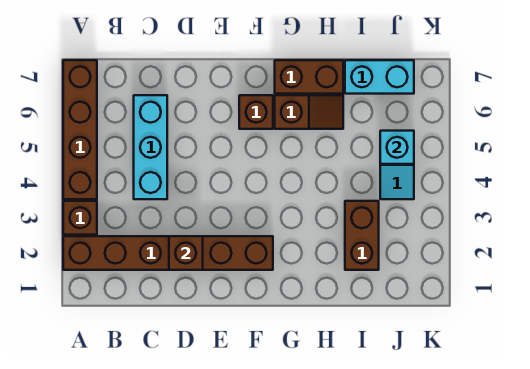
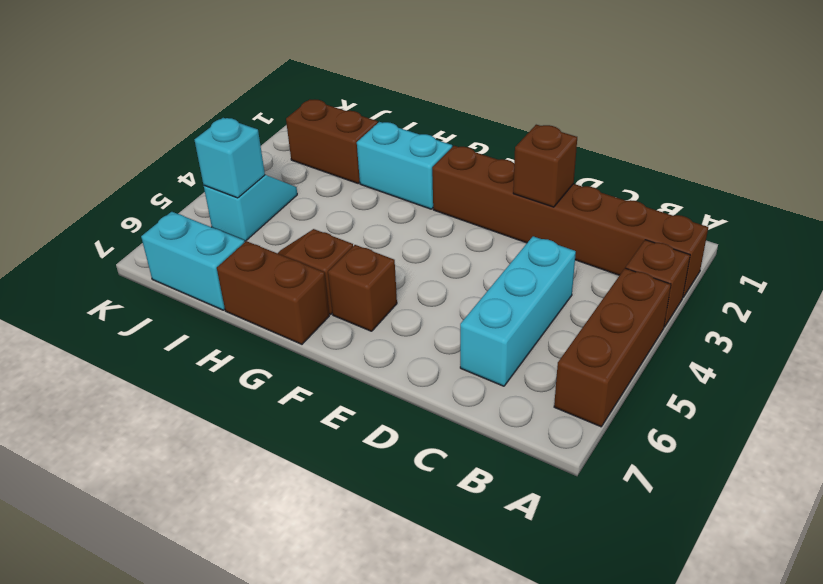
brown 1x4 brick [63,60,97,199] -> brown 1x3 brick [554,268,671,427]
none -> cyan 1x2 brick [357,122,452,209]
brown 1x2 brick [345,201,379,270] -> brown 1x2 brick turned to [286,99,378,183]

